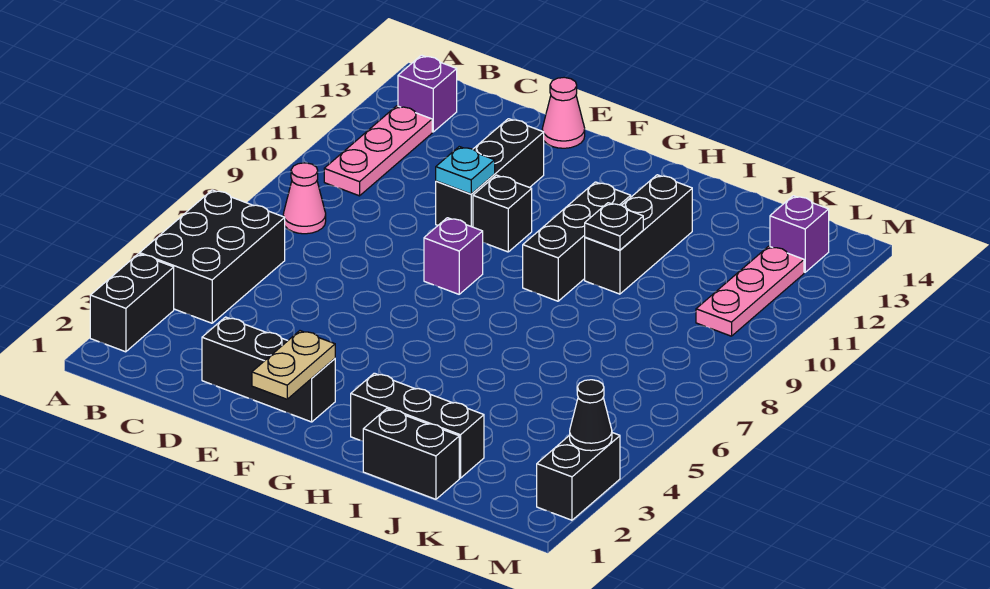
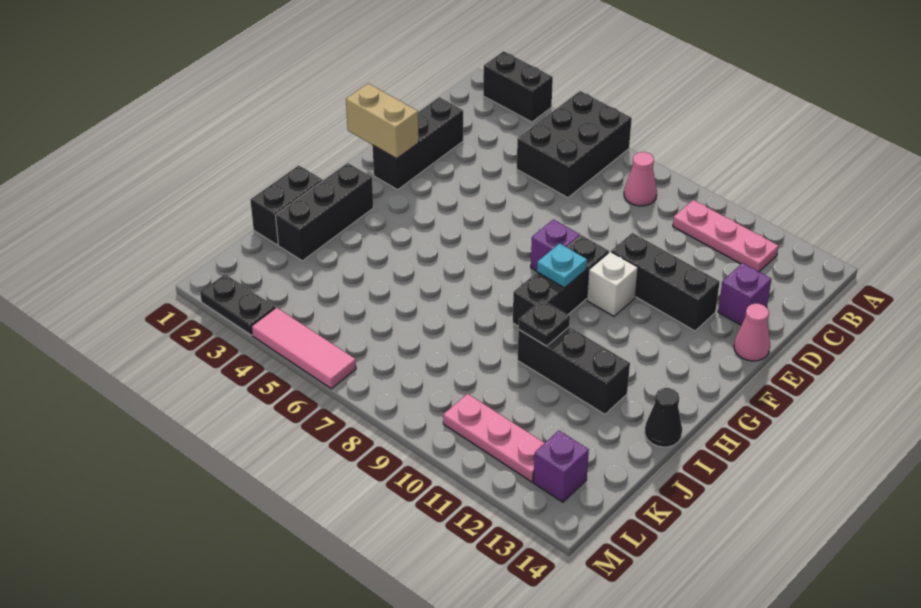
black 2x3 brick [140,190,285,323] -> black 2x3 brick turned to [517,91,632,198]
purple 1x1 brick [398,55,457,132] -> purple 1x1 brick moved to [718,263,771,325]
cyan 1x1 plate [436,147,495,194] -> cyan 1x1 plate moved to [537,243,587,288]
tan 1x2 plate [252,331,335,399] -> tan 1x2 brick [346,83,419,159]
black 1x1 brick [473,175,532,252] -> white 1x1 brick [587,252,638,316]
black 1x3 brick [523,182,631,301] -> black 1x3 brick turned to [513,235,609,326]
black 1x2 brick [537,433,620,520] -> black 1x2 plate [200,274,275,335]
black 1x1 cone [570,380,612,451] -> black 1x1 cone moved to [645,388,682,447]
none -> pink 1x3 tile [252,308,356,389]

